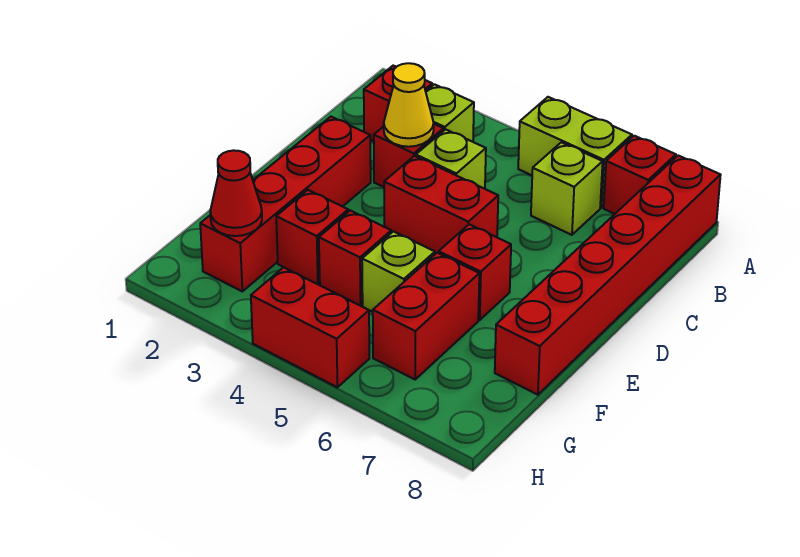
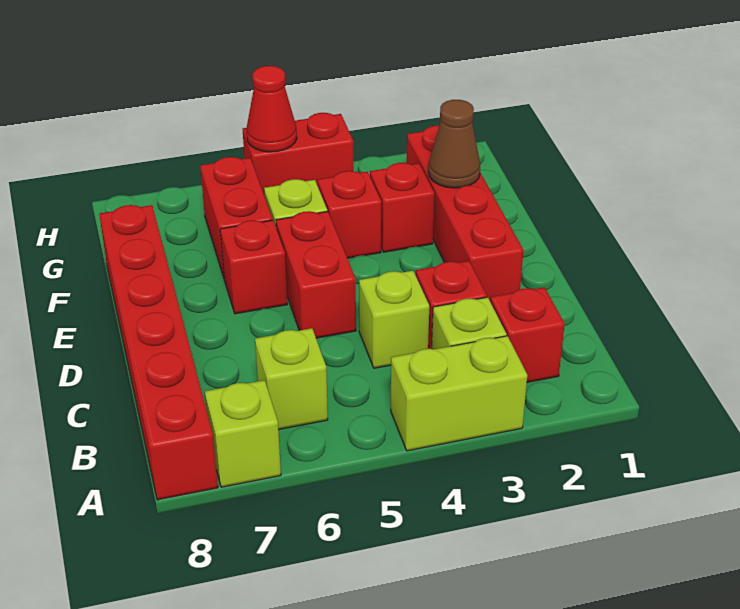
lime 1x2 brick [518,97,632,208] -> lime 1x2 brick moved to [391,336,527,451]
red 1x1 brick [604,136,676,214] -> lime 1x1 brick [205,380,281,487]
yellow 1x1 cone [384,63,434,147] -> none
red 1x2 brick [384,156,498,254] -> red 1x2 brick turned to [276,211,356,338]
none -> brown 1x1 cone [428,100,480,188]
red 1x1 cone [210,150,262,236] -> red 1x1 cone moved to [246,66,297,152]

